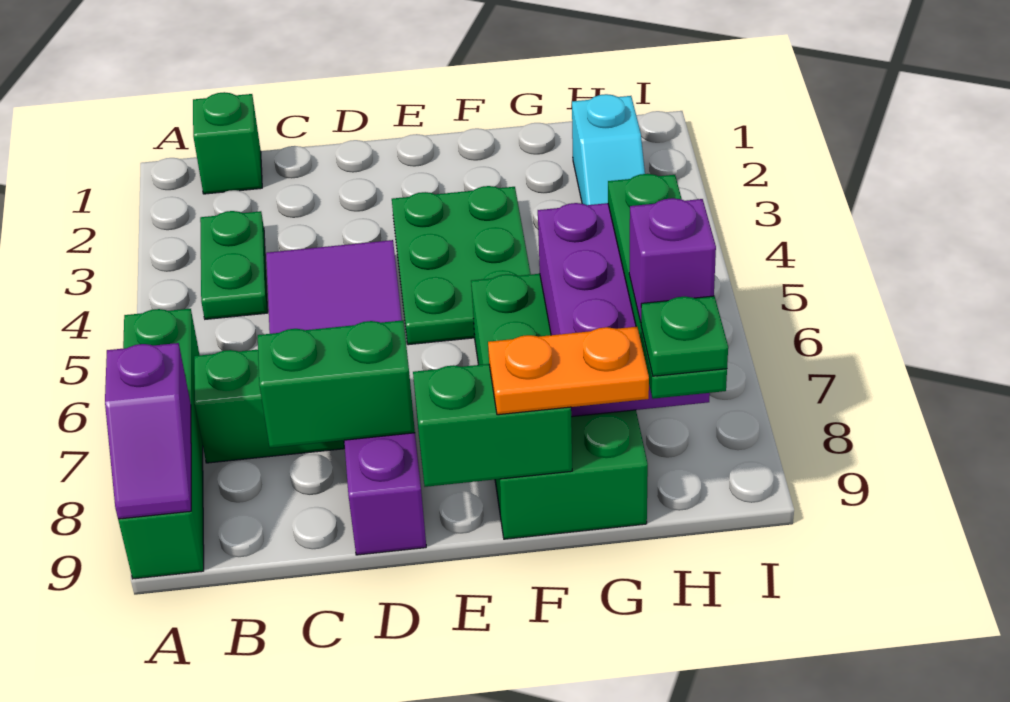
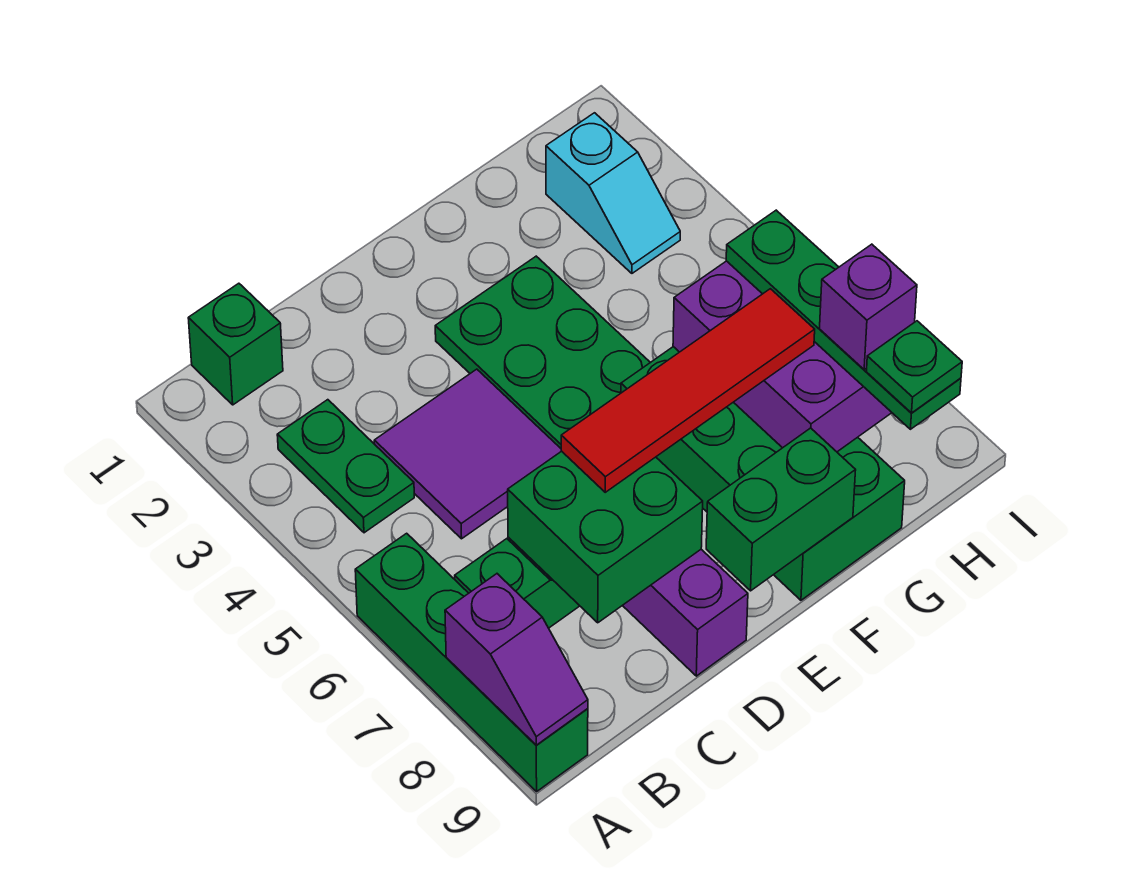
green 1x2 brick [258,320,415,448] -> green 2x2 brick [508,451,703,623]
none -> red 1x4 tile [561,289,815,492]
orange 1x2 plate [488,327,649,415] -> none

